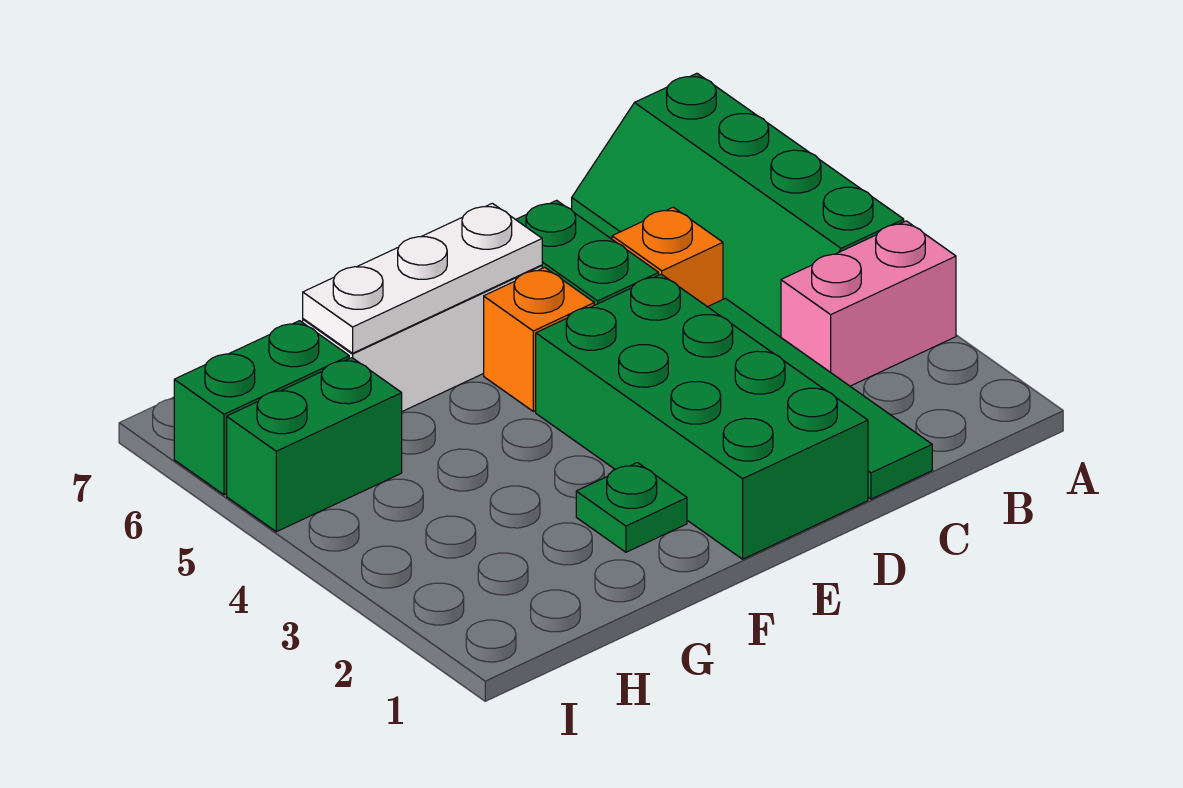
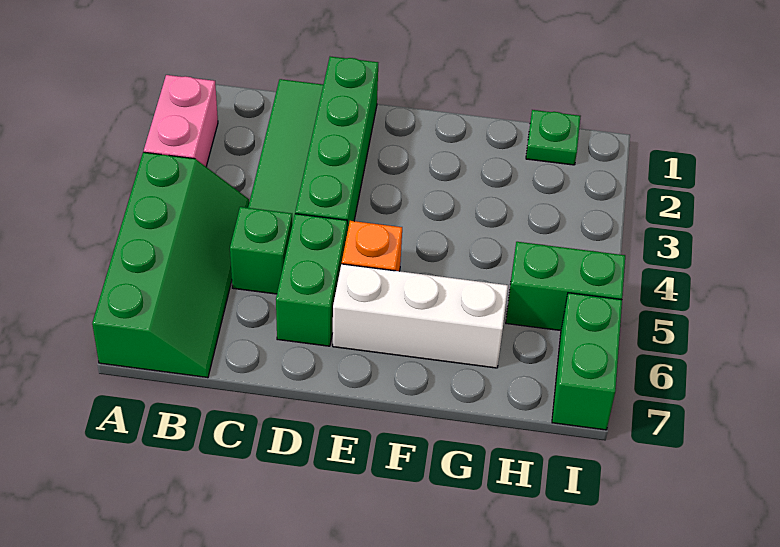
pink 1x2 brick [781,221,956,386] -> pink 1x2 brick turned to [144,75,218,166]
orange 1x1 brick [612,207,723,307] -> green 1x1 brick [230,207,292,294]
green 2x4 brick [536,274,868,559] -> green 1x4 brick [295,57,378,232]
white 1x3 plate [303,203,542,353] -> none
green 1x1 plate [576,463,687,552] -> green 1x1 plate moved to [526,110,581,165]
green 1x2 brick [174,321,349,495] -> green 1x2 brick turned to [552,293,622,430]

